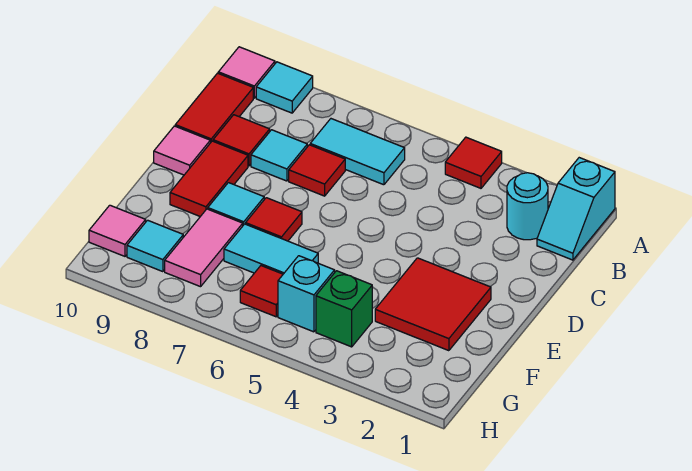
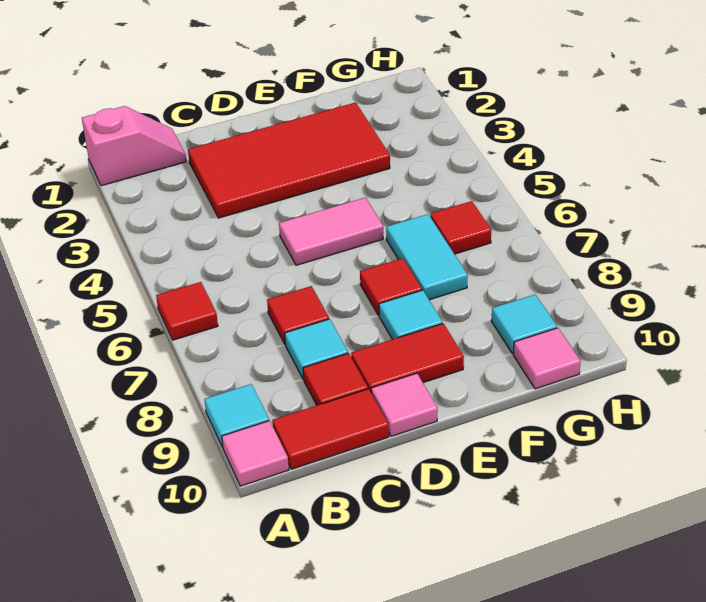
cyan 1x2 slope [537,158,615,260] -> pink 1x2 slope [82,106,187,186]
red 1x1 tile [445,137,502,188] -> red 1x1 tile moved to [156,282,218,340]
cyan 1x1 round brick [507,173,548,240] -> none
cyan 1x2 tile [310,119,405,185] -> none
red 2x2 tile [375,258,491,351] -> red 2x4 tile [188,102,390,218]
pink 1x2 tile [165,209,243,287] -> pink 1x2 tile moved to [279,198,383,265]
green 1x1 brick [316,271,372,347] -> none
cyan 1x1 brick [278,256,335,332] -> none

